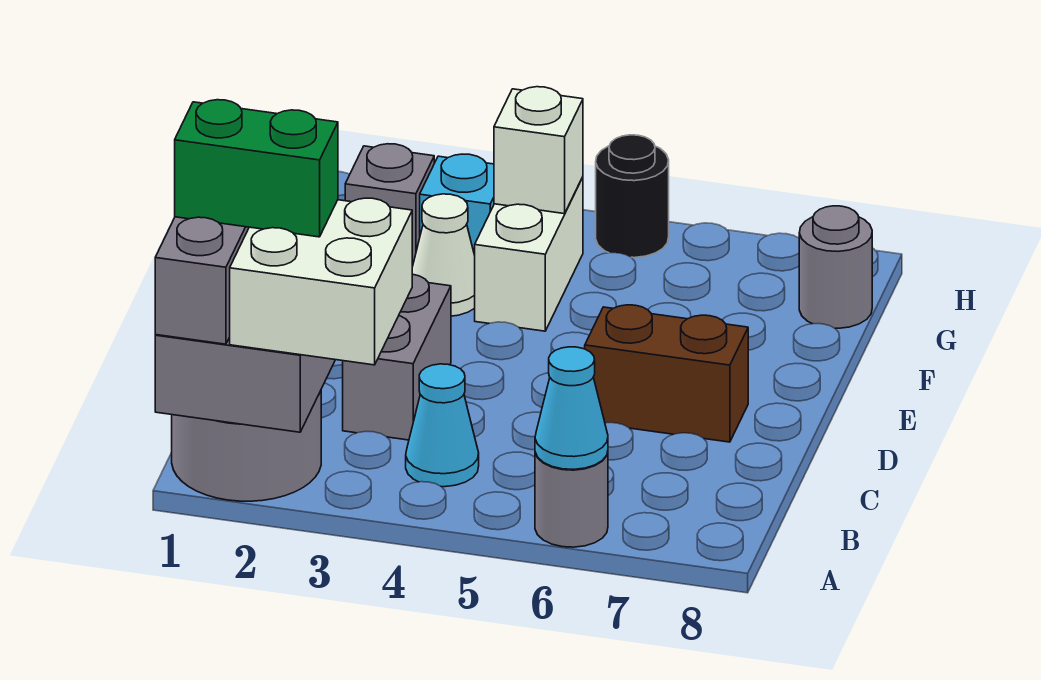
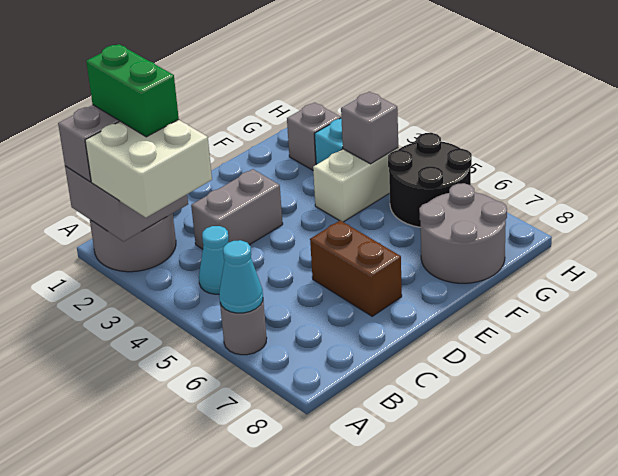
white 1x1 cone [412,194,475,316] -> none
white 1x1 brick [494,87,583,214] -> grey 1x1 brick [341,92,398,164]
grey 1x1 round brick [799,206,872,328] -> grey 2x2 round brick [419,183,507,283]
black 1x1 round brick [596,135,669,258] -> black 2x2 round brick [388,133,472,227]

